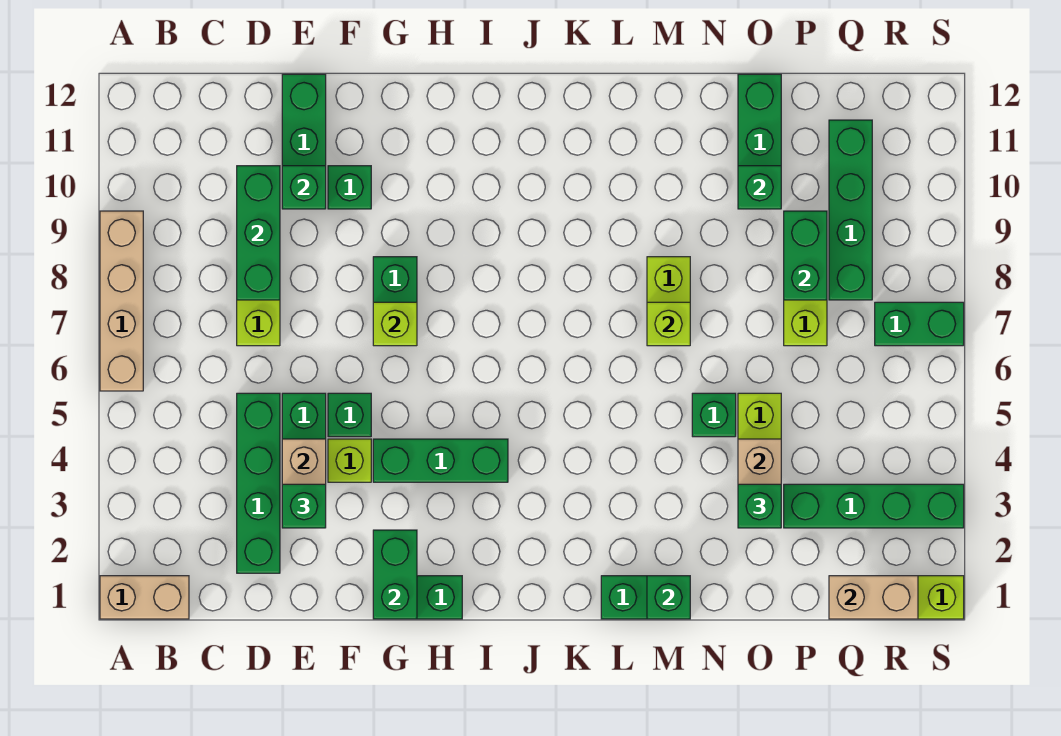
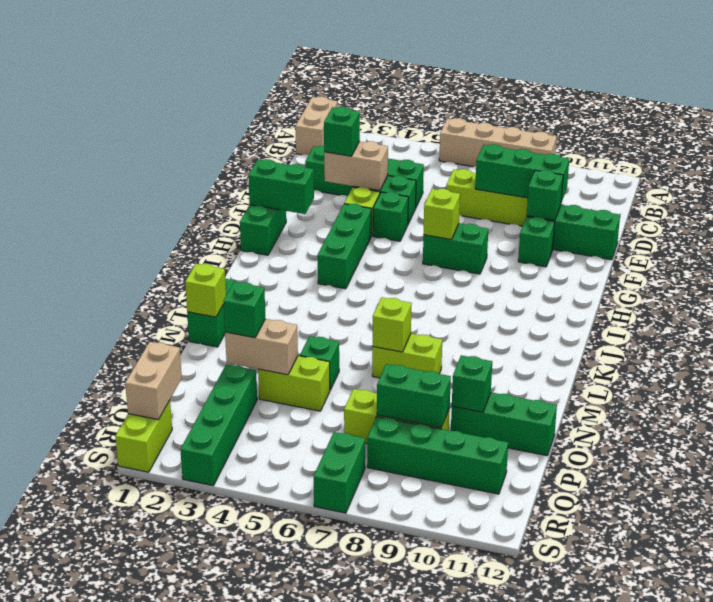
green 1x1 brick [647,576,690,619] -> lime 1x1 brick [185,264,226,317]

